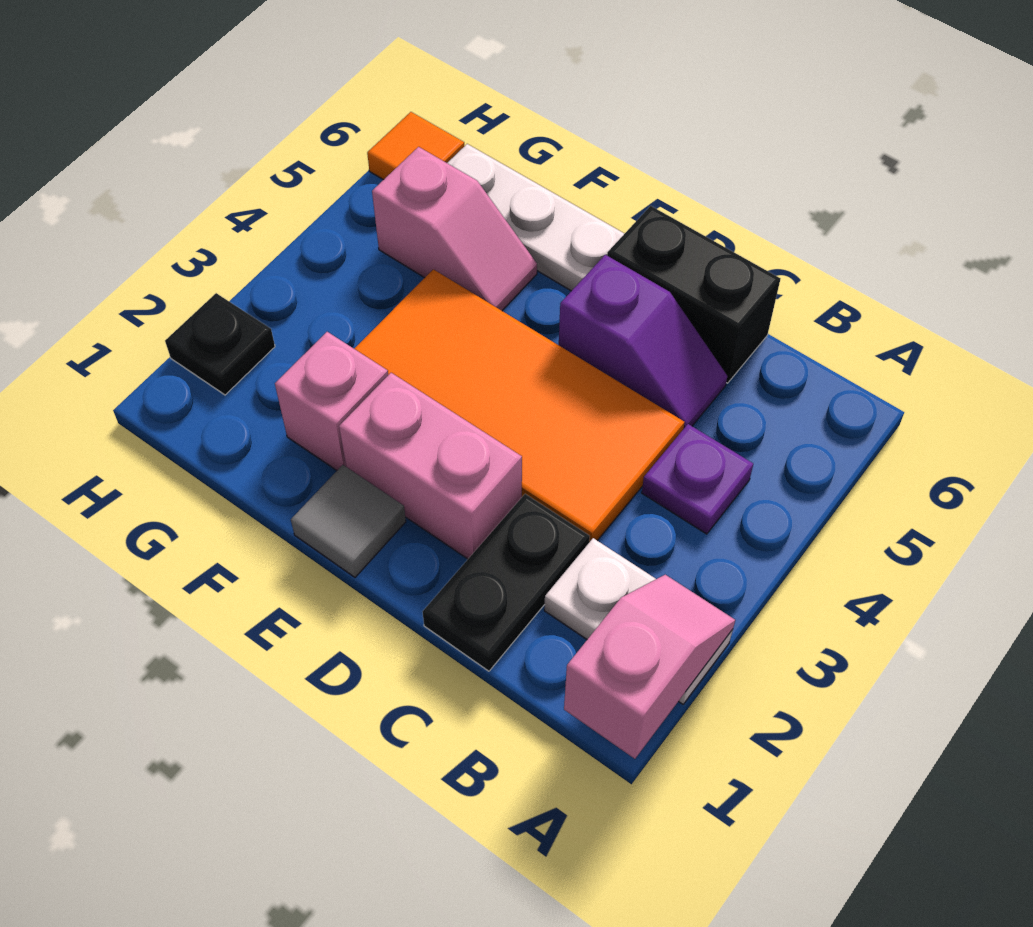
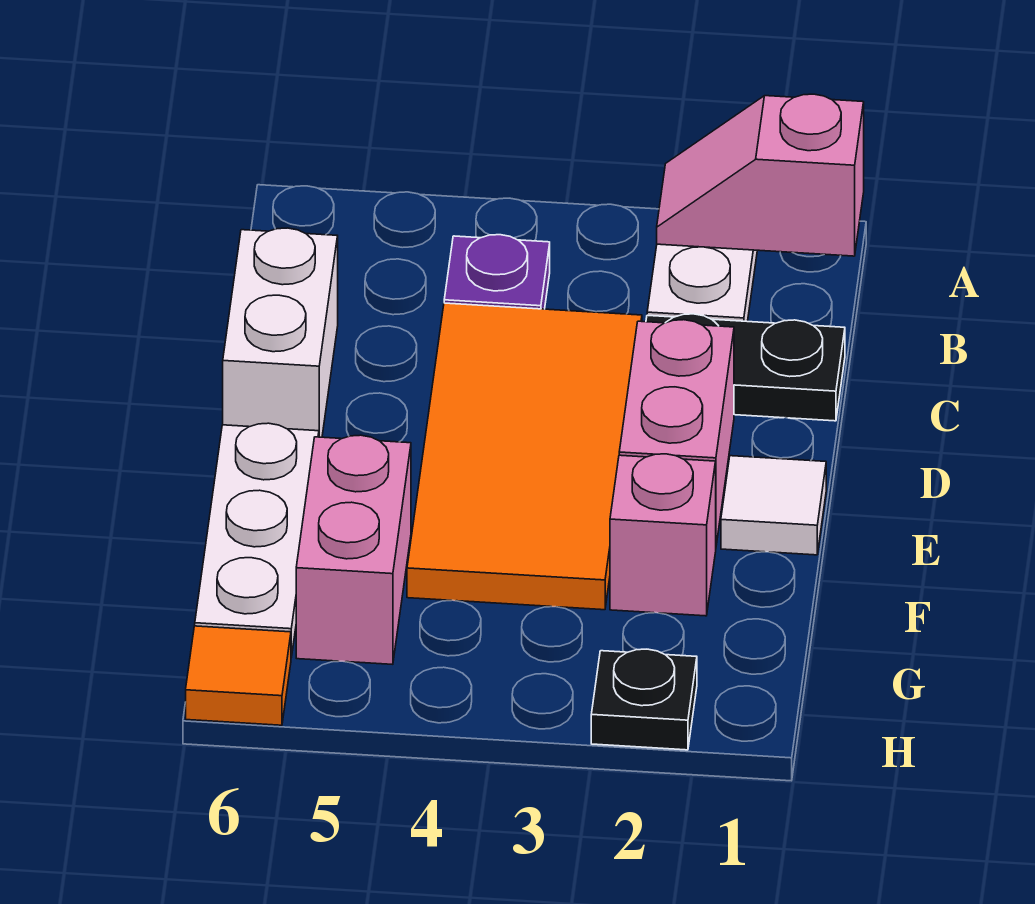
purple 1x2 slope [559,255,727,428] -> none
black 1x2 brick [607,206,781,383] -> white 1x2 brick [223,228,338,437]
grey 1x1 tile [291,465,406,577] -> white 1x1 tile [721,456,826,555]
pink 1x2 slope [372,147,537,311] -> pink 1x2 brick [296,435,411,664]

